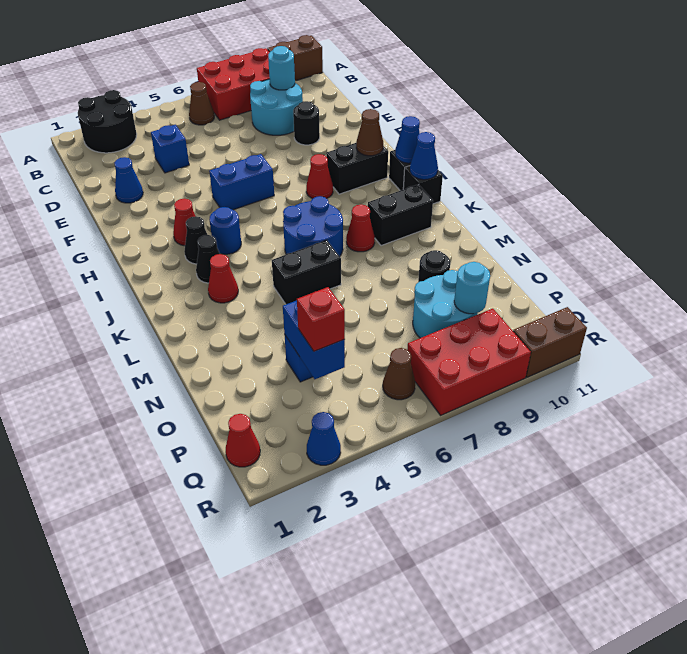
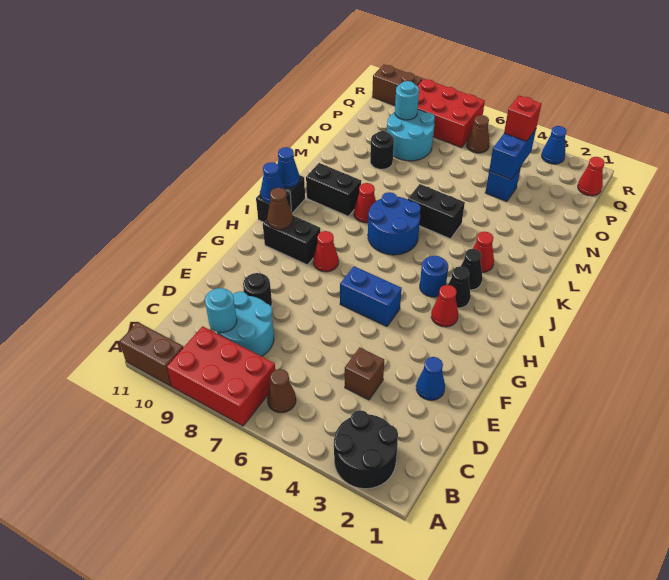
blue 1x1 brick [151,125,189,173] -> brown 1x1 brick [345,347,384,400]

